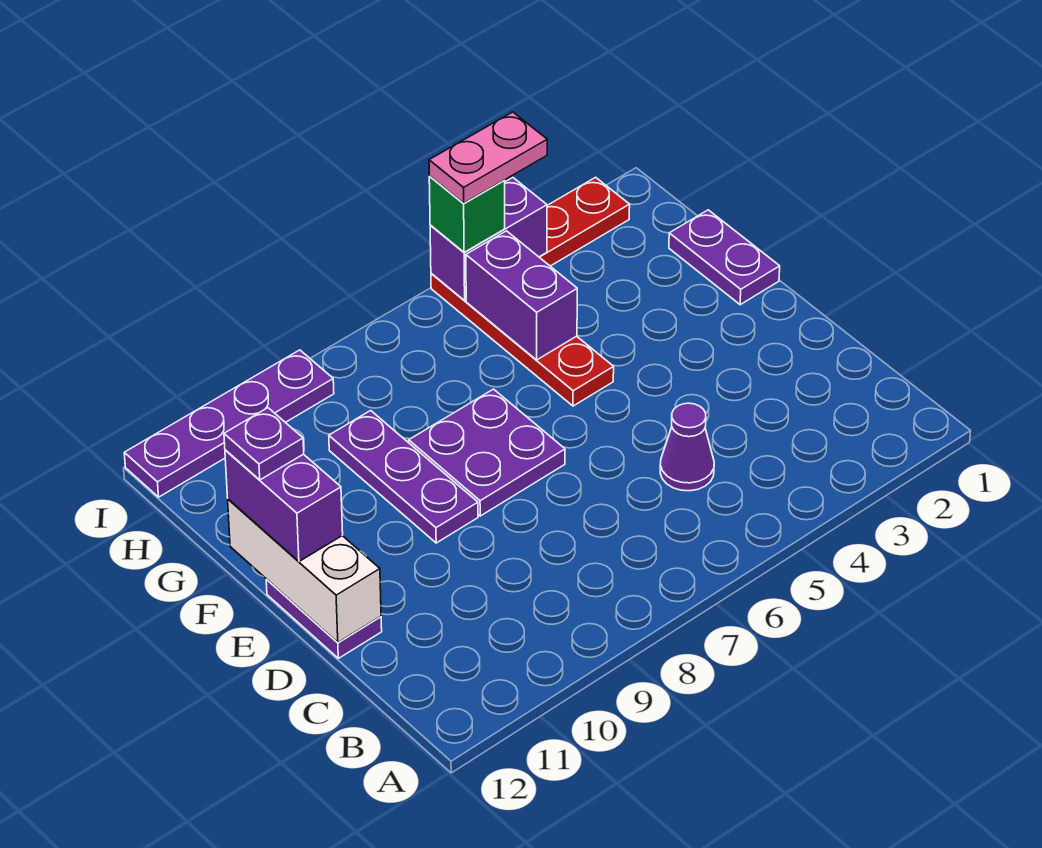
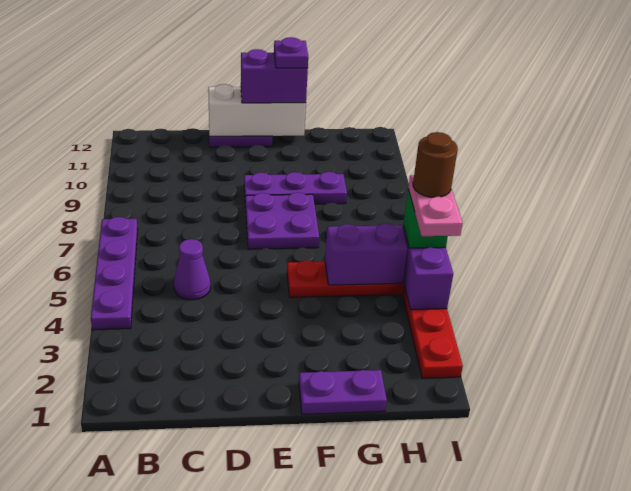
none -> brown 1x1 round brick [413,132,458,197]
purple 1x4 plate [124,350,334,497] -> purple 1x4 plate moved to [91,217,138,330]

